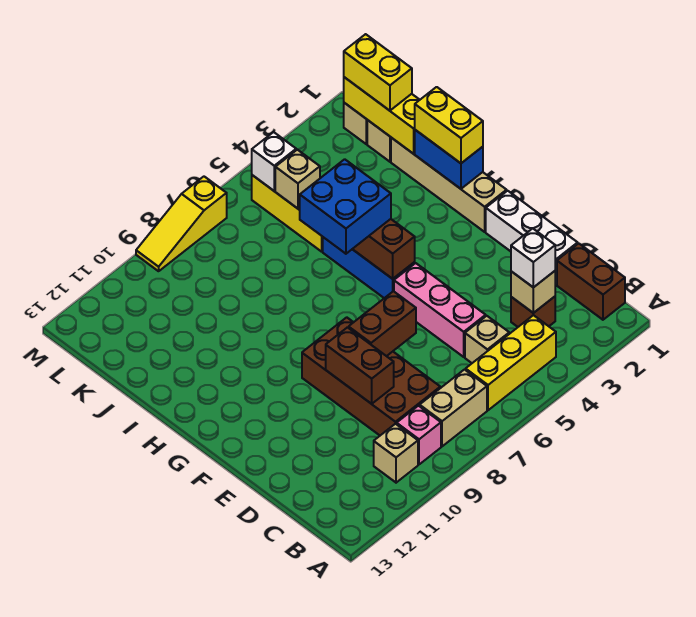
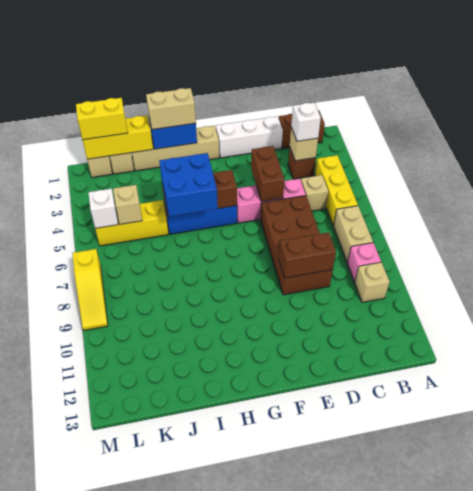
brown 2x4 brick [302,317,440,435] -> brown 2x4 brick turned to [261,196,333,295]
brown 1x2 brick [349,291,416,356] -> brown 1x2 brick moved to [251,146,285,202]
yellow 1x2 brick [415,87,483,163] -> tan 1x2 brick [146,88,196,130]

